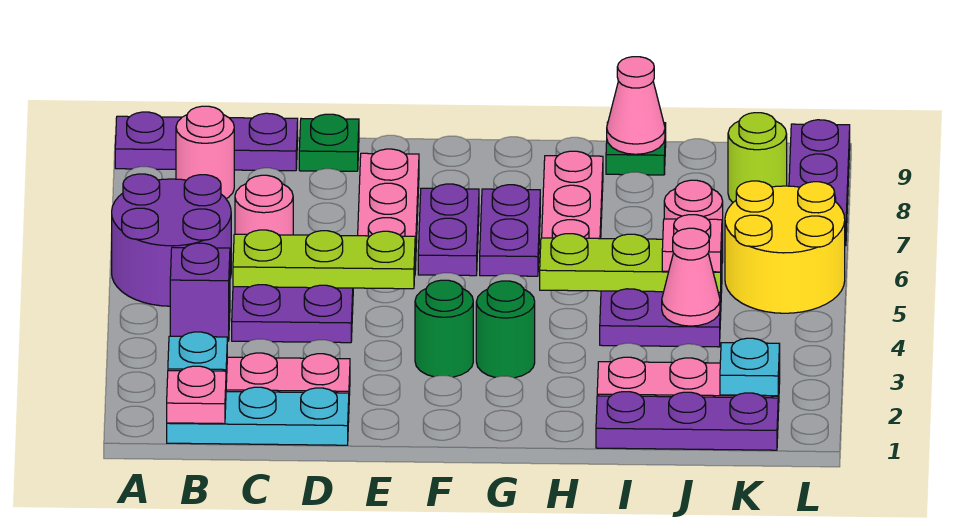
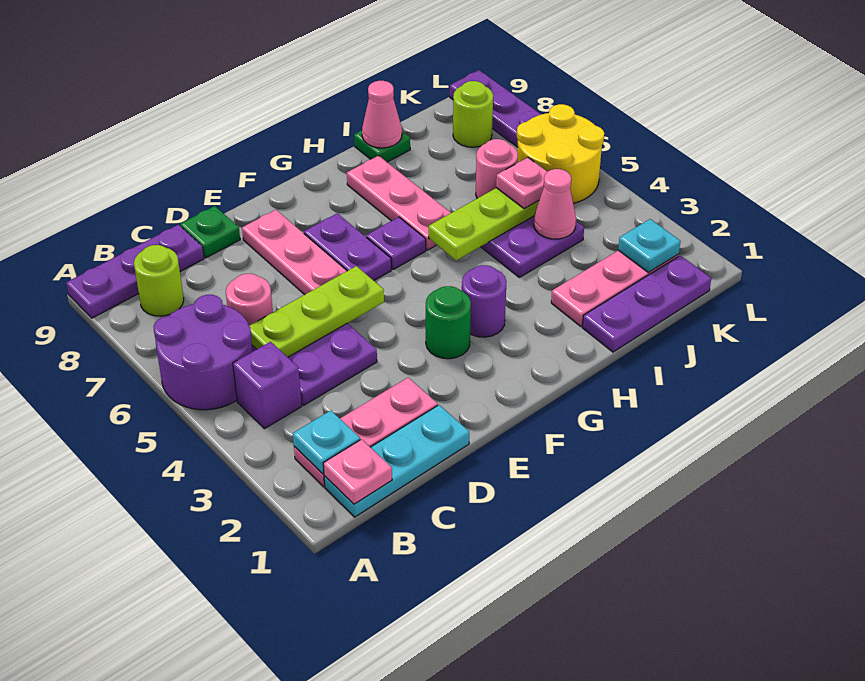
pink 1x1 round brick [176,106,234,199] -> lime 1x1 round brick [134,245,184,316]
green 1x1 round brick [476,281,535,378] -> purple 1x1 round brick [462,265,507,337]
purple 1x2 plate [480,185,540,276] -> purple 1x1 plate [366,217,426,270]

